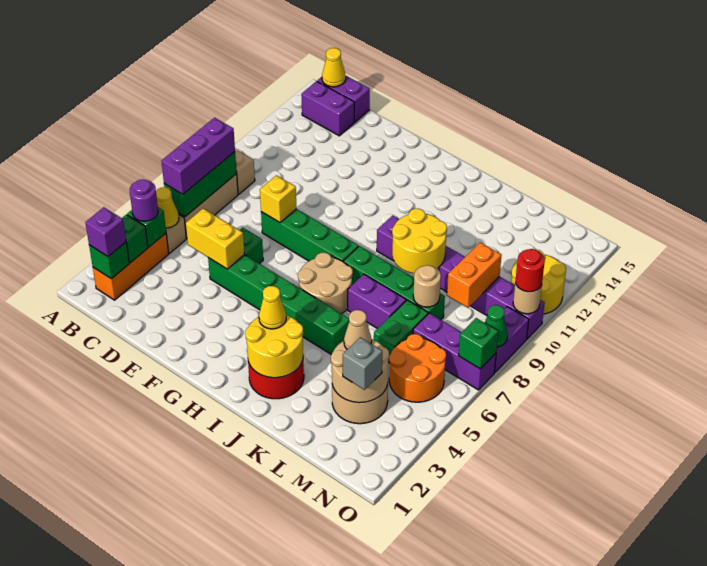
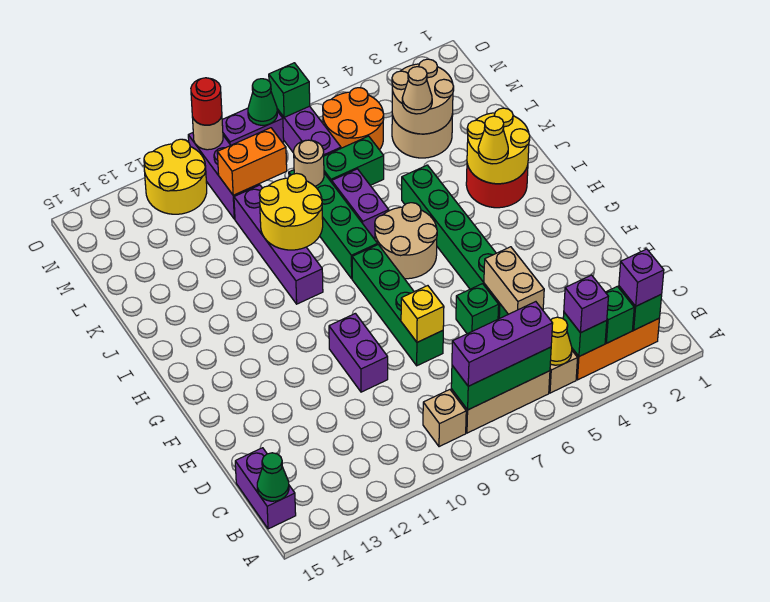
purple 1x1 round brick [130,179,158,221] -> purple 1x1 brick [564,275,608,333]
purple 1x2 brick [301,81,354,136] -> purple 1x2 brick moved to [329,313,388,392]
yellow 1x1 cone [322,48,346,87] -> green 1x1 cone [257,453,289,501]
yellow 1x2 brick [186,209,244,269] -> tan 1x2 brick [484,247,544,314]
grey 1x1 brick [343,337,382,390] -> none

